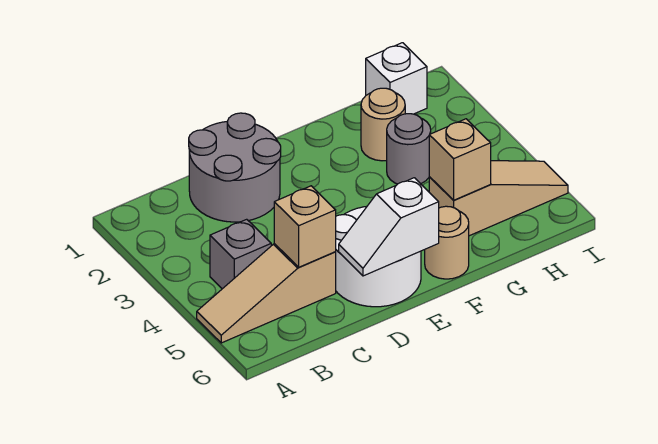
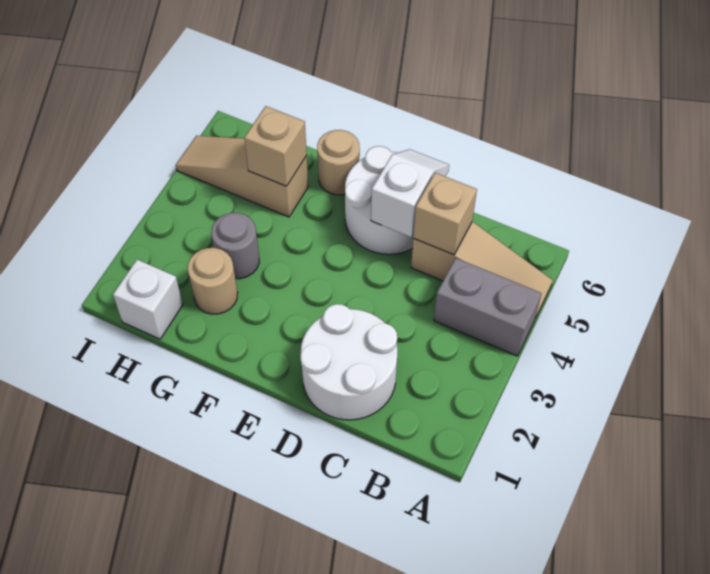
grey 1x1 brick [210,219,271,289] -> grey 1x2 brick [434,258,542,356]
grey 2x2 round brick [189,113,281,222] -> white 2x2 round brick [301,304,398,420]
white 1x2 slope [339,178,439,276] -> white 1x2 slope turned to [371,149,449,237]

